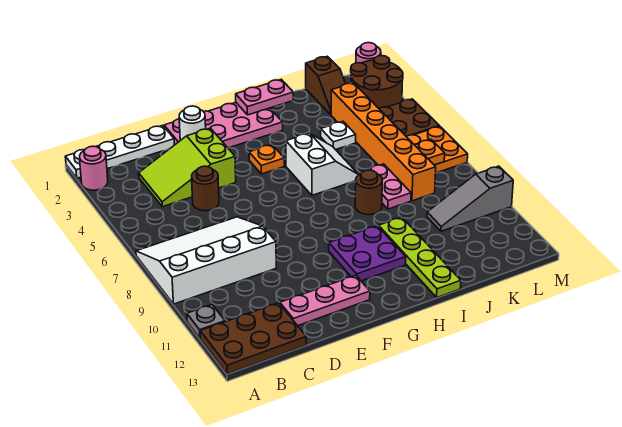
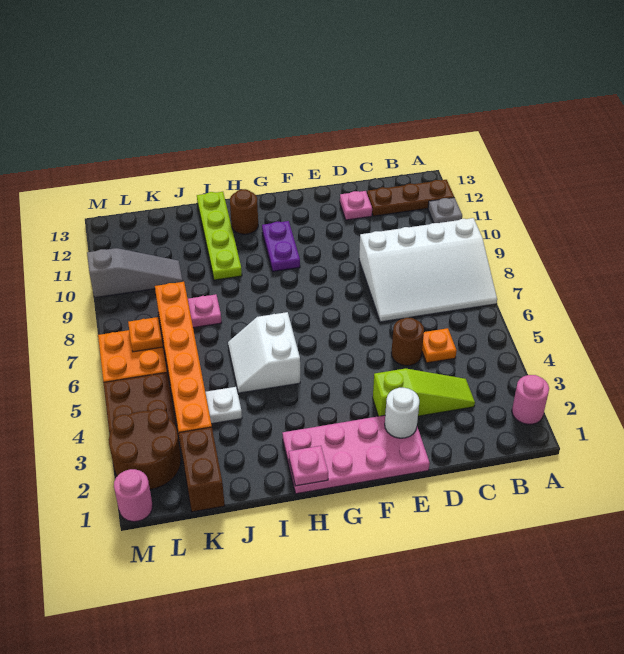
white 1x4 plate [65,125,174,178] -> none
brown 2x3 plate [200,303,306,374] -> brown 1x3 plate [367,180,454,216]
lime 2x3 slope [139,128,236,207] -> lime 1x3 slope [373,368,475,416]
pink 1x3 plate [280,275,370,326] -> pink 1x1 plate [340,191,372,220]
orange 1x1 plate [249,145,284,174] -> orange 1x1 plate moved to [422,328,457,363]
purple 2x2 plate [329,226,406,281] -> purple 1x2 plate [262,221,300,271]
pink 1x2 plate [236,79,293,115] -> pink 1x1 plate [289,446,328,486]
brown 1x1 round brick [355,170,382,215] -> brown 1x1 round brick moved to [230,189,258,234]
pink 1x2 plate [361,164,411,209] -> pink 1x1 plate [188,294,222,328]
brown 1x2 slope [306,56,345,115] -> brown 1x2 brick [179,427,225,512]

